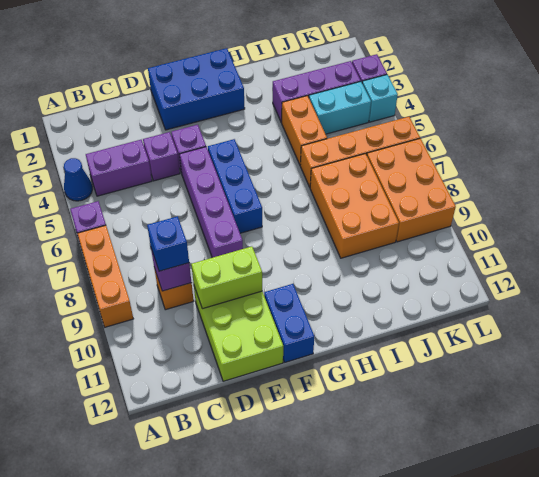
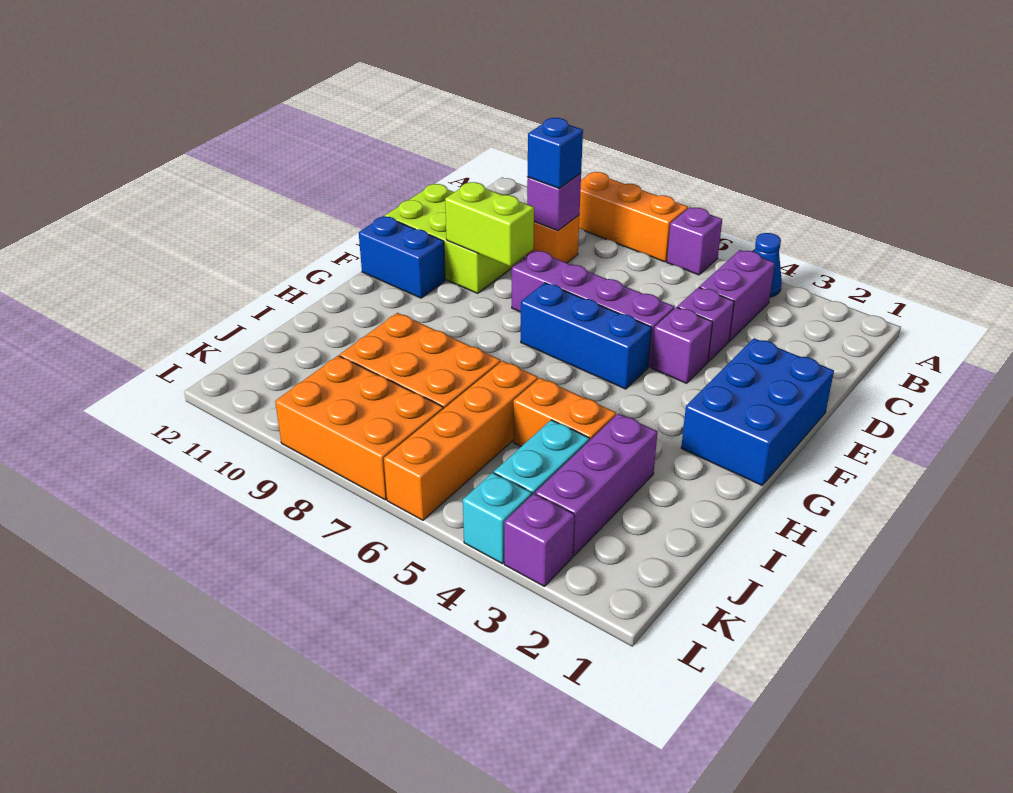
lime 1x2 brick [191,246,262,309] -> lime 1x2 brick turned to [445,182,534,266]

